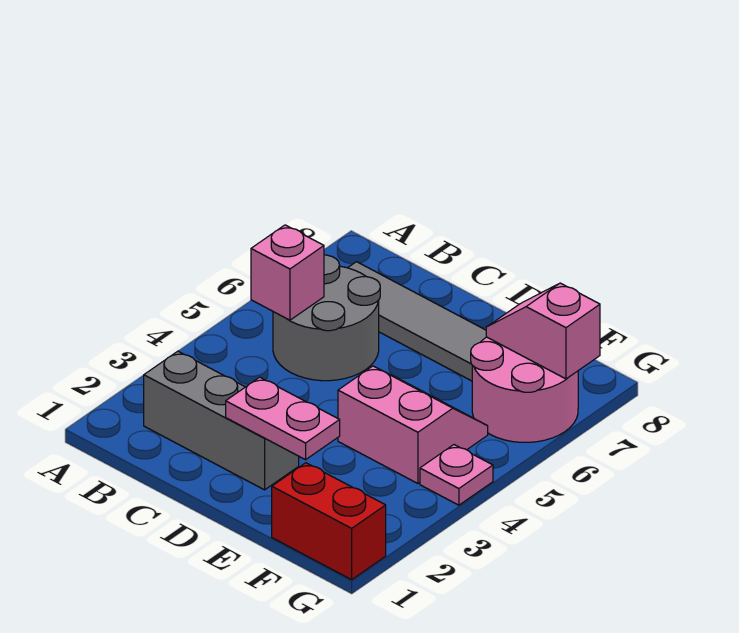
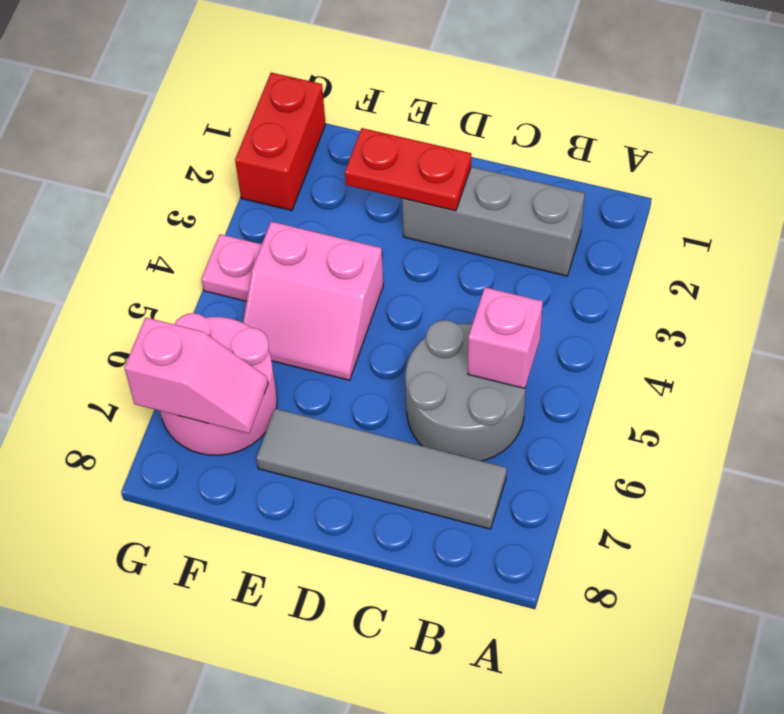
pink 1x2 plate [226,377,340,460] -> red 1x2 plate [345,128,471,211]
red 1x2 brick [272,463,386,580] -> red 1x2 brick turned to [235,73,326,211]

